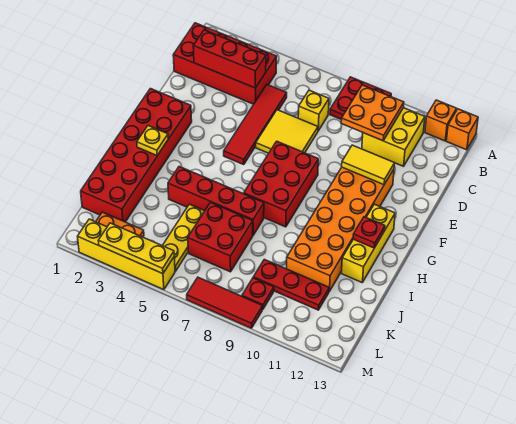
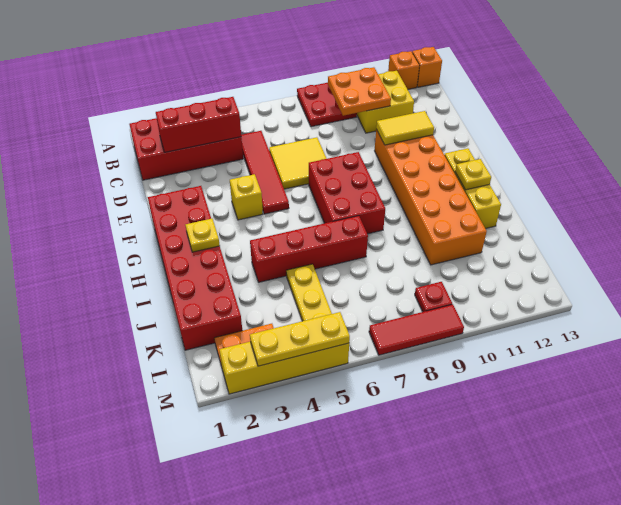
yellow 1x1 brick [298,90,329,131] -> yellow 1x1 brick moved to [230,174,263,220]
red 1x1 plate [353,217,385,248] -> yellow 1x1 plate [455,159,491,190]
red 2x2 brick [188,203,253,272] -> none
red 1x3 plate [253,259,329,310] -> none

